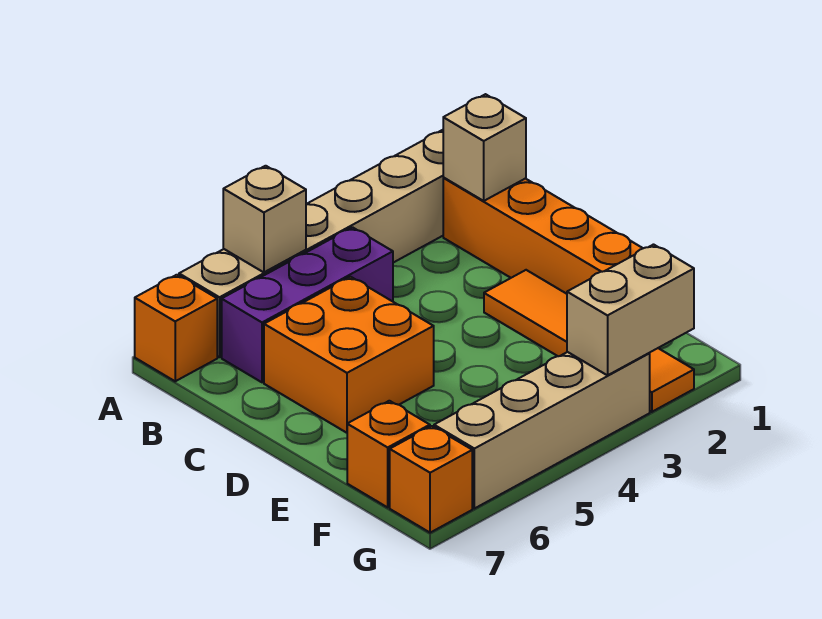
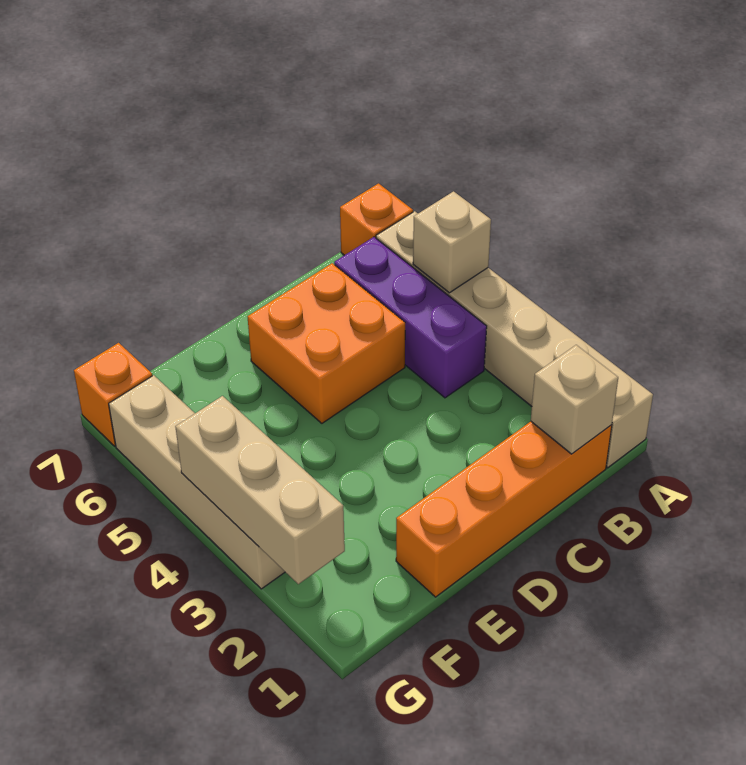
orange 1x4 tile [484,270,694,412] -> none
orange 1x1 brick [347,401,430,507] -> none
tan 1x2 brick [567,245,694,375] -> tan 1x3 brick [175,396,345,584]

